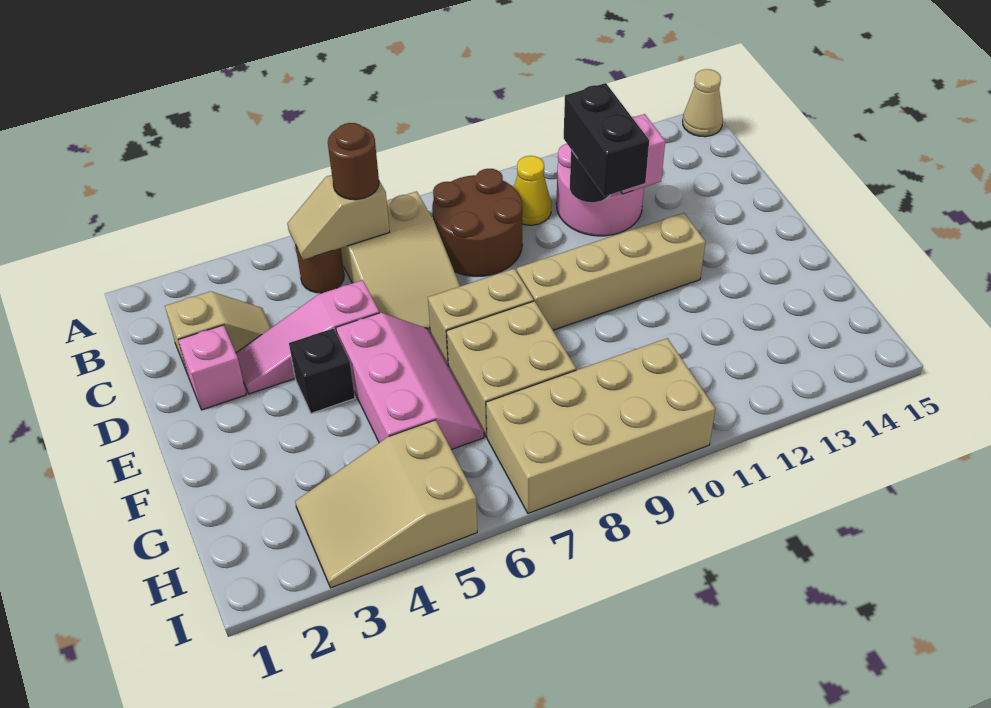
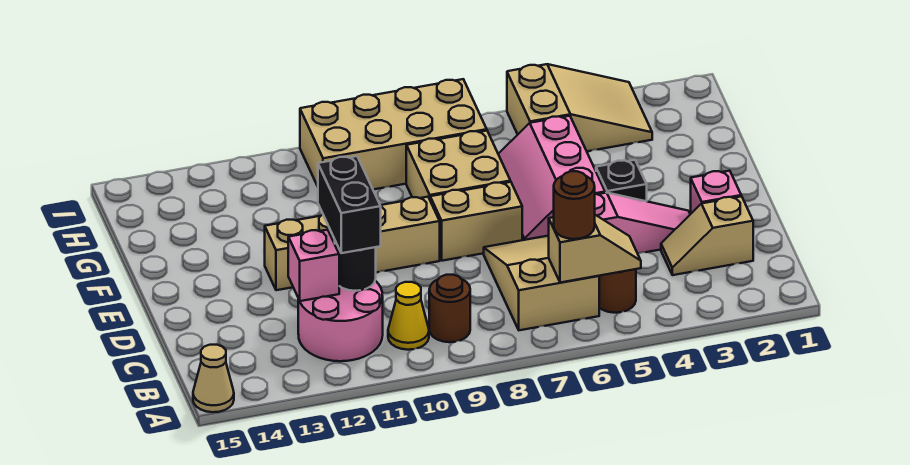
brown 2x2 round brick [432,169,522,276] -> brown 1x1 round brick [429,275,470,342]

